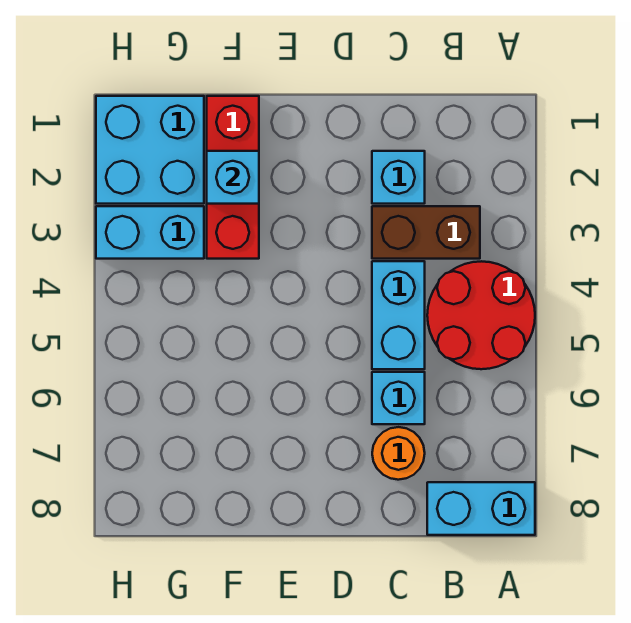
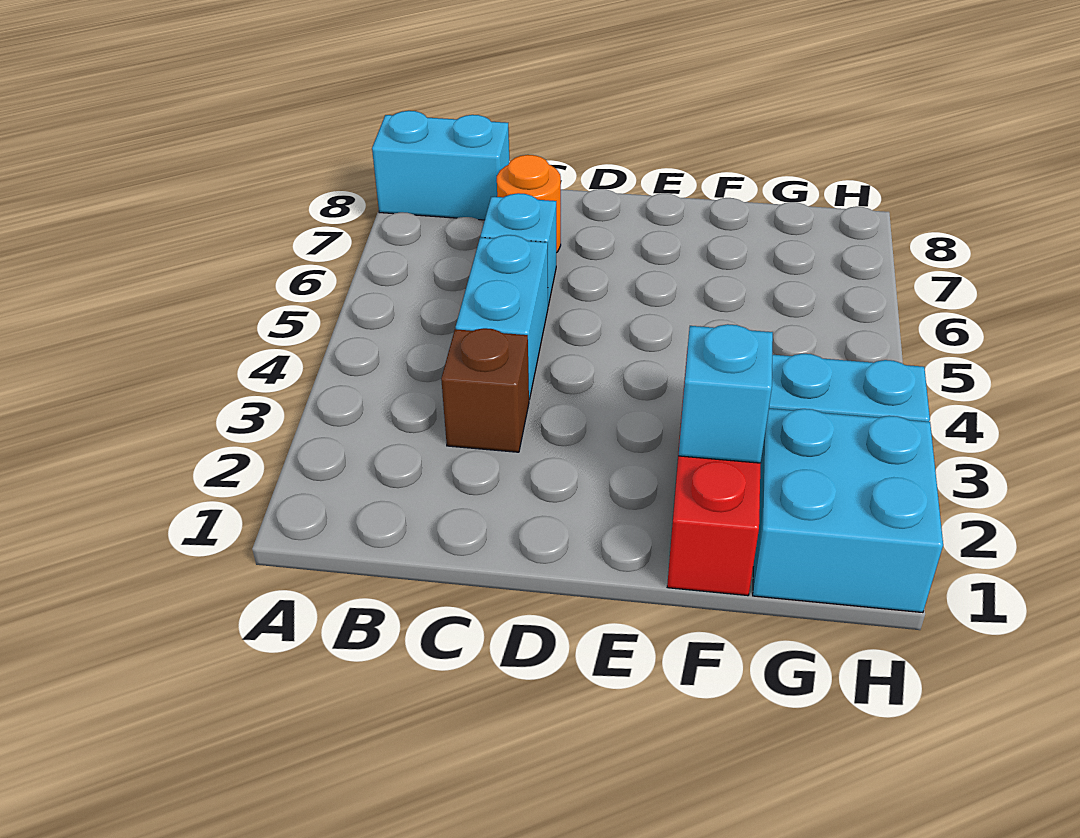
red 2x2 round brick [427,261,535,369] -> none
brown 1x2 brick [372,206,480,259] -> brown 1x1 brick [441,328,529,452]
cyan 1x1 brick [372,151,425,204] -> none

